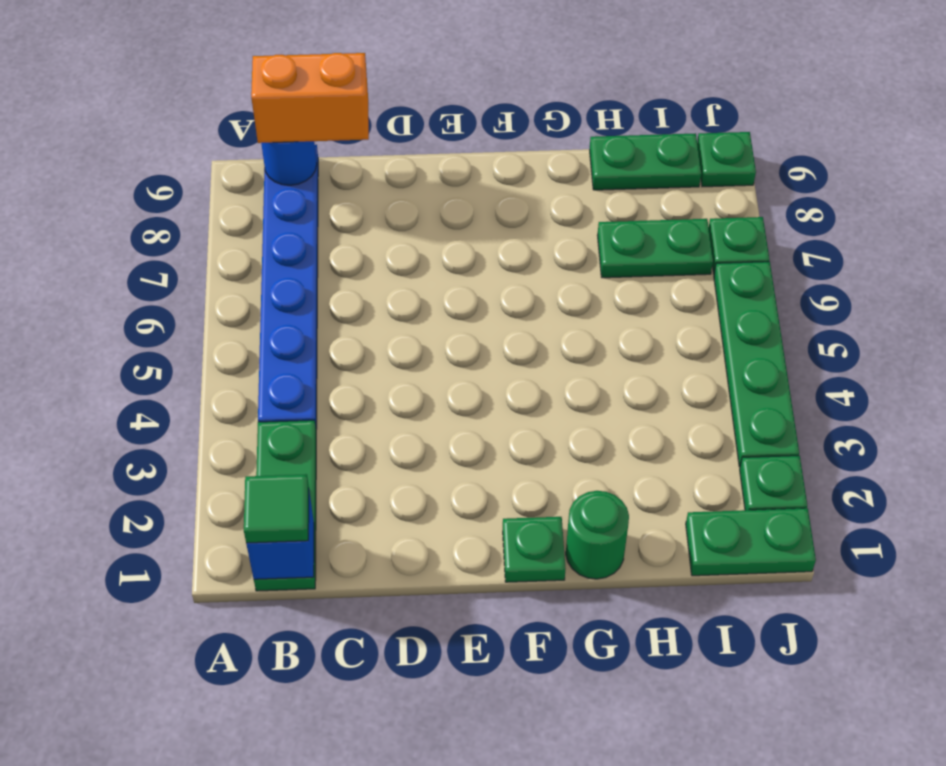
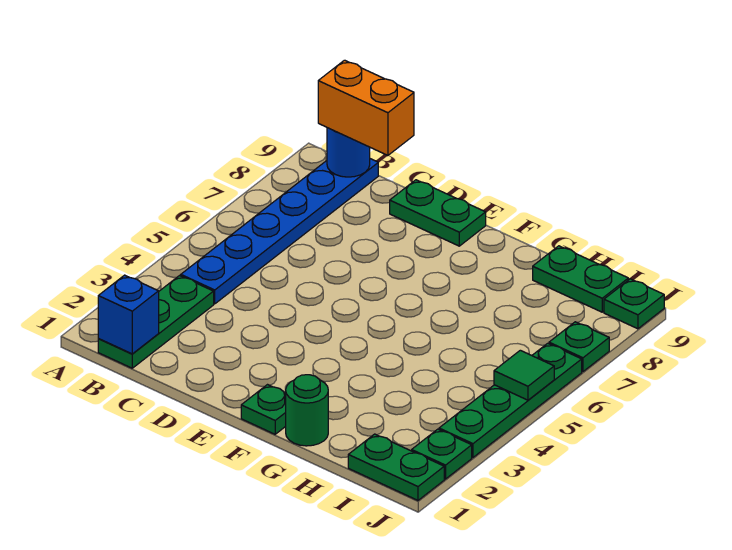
green 1x1 tile [244,474,309,543] -> green 1x1 tile moved to [494,350,554,400]
green 1x2 plate [598,219,713,278] -> green 1x2 plate moved to [390,180,486,246]

